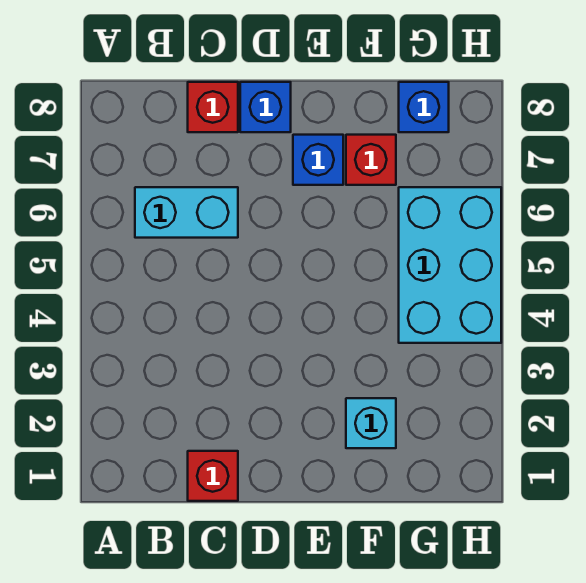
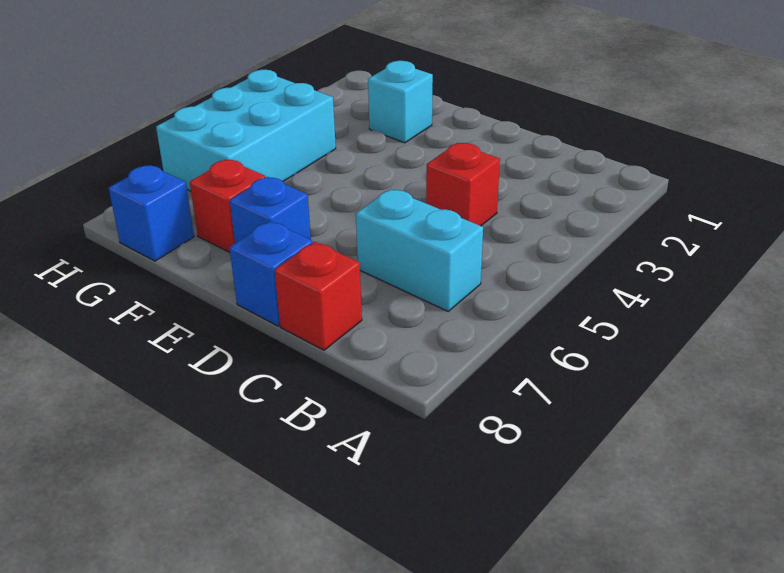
red 1x1 brick [188,451,238,501] -> red 1x1 brick moved to [426,143,500,226]

